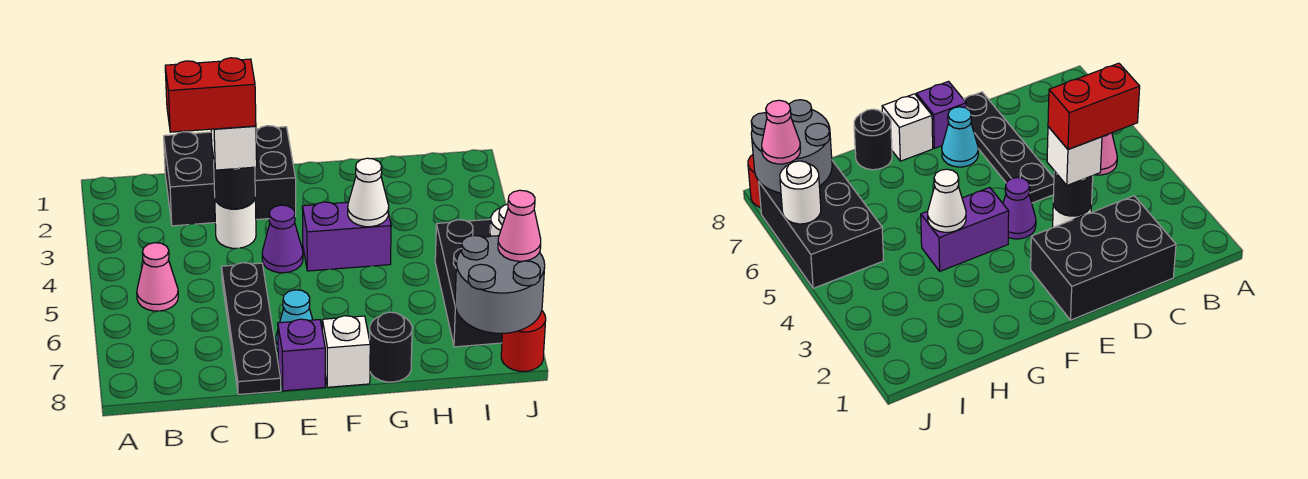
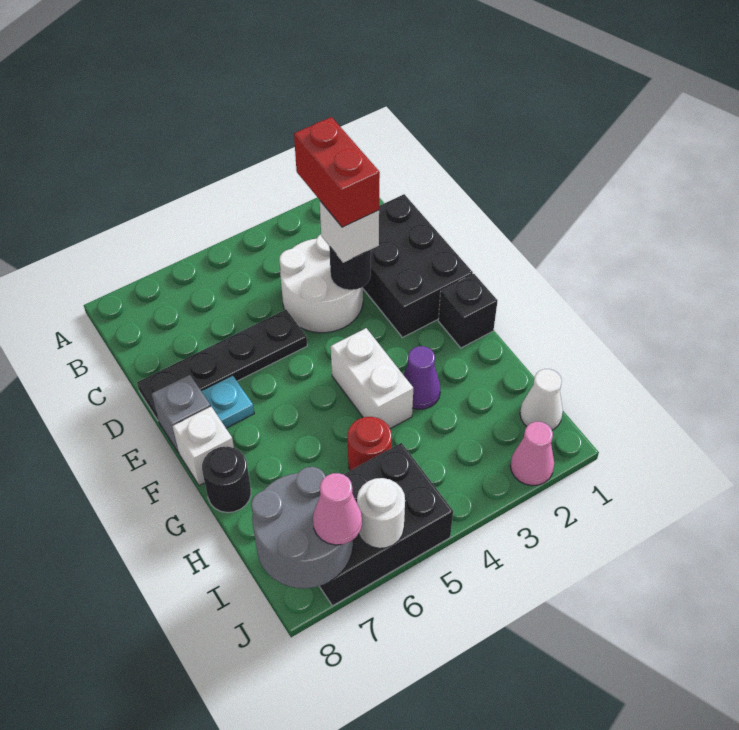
pink 1x1 cone [137,243,178,311] -> pink 1x1 cone moved to [510,422,554,486]
white 1x1 round brick [215,200,256,248] -> white 2x2 round brick [279,234,363,333]
purple 1x1 cone [262,205,303,273] -> purple 1x1 cone moved to [403,346,440,409]
cyan 1x1 cone [276,290,313,351] -> cyan 1x1 plate [201,375,254,428]
purple 1x1 brick [278,319,325,391] -> grey 1x1 brick [152,375,211,453]
none -> black 1x1 brick [438,274,497,348]
purple 1x2 brick [302,202,391,271] -> white 1x2 brick [331,328,413,429]
white 1x1 cone [348,158,389,227] -> white 1x1 cone moved to [520,369,563,430]
red 1x1 round brick [501,311,546,371] -> red 1x1 round brick moved to [348,417,392,470]

